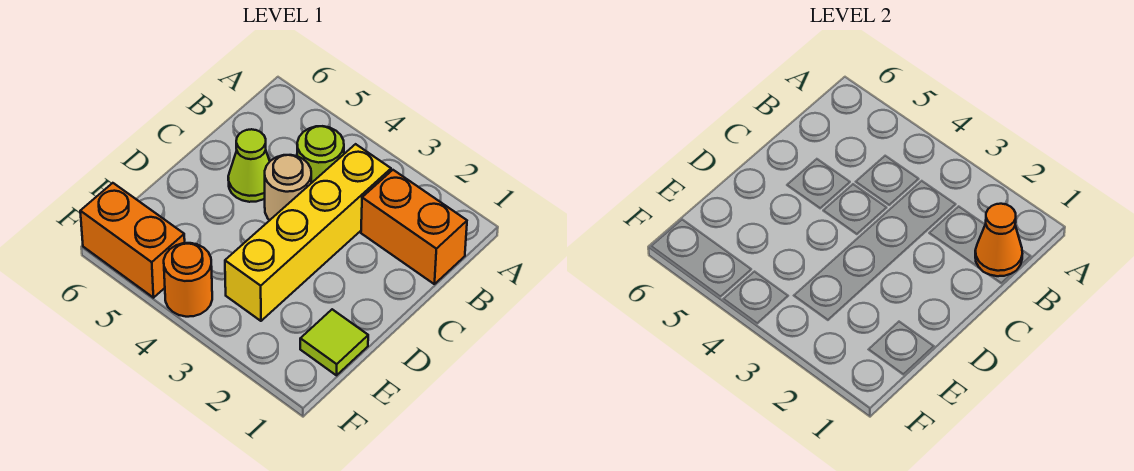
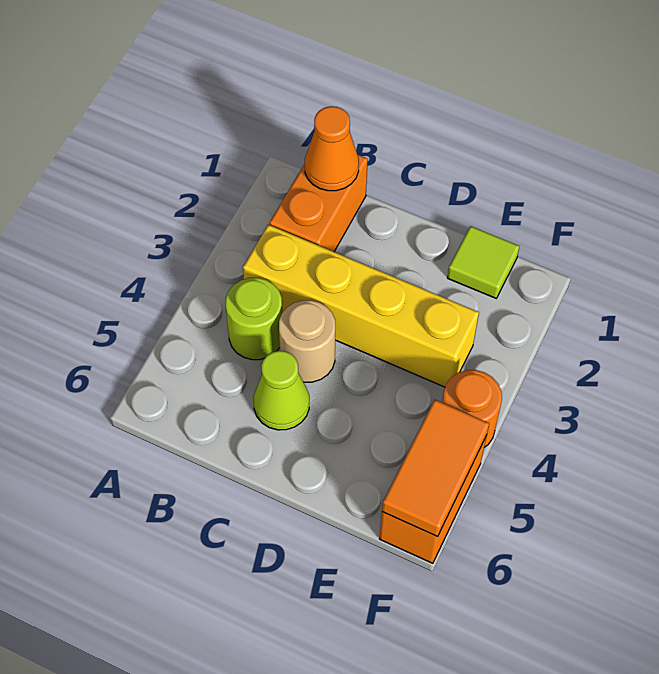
none -> orange 1x2 tile [382,400,489,537]

